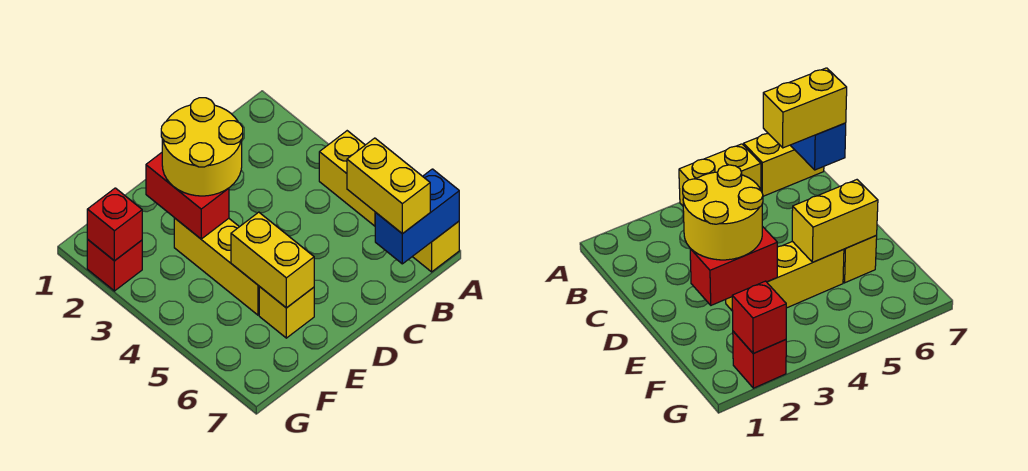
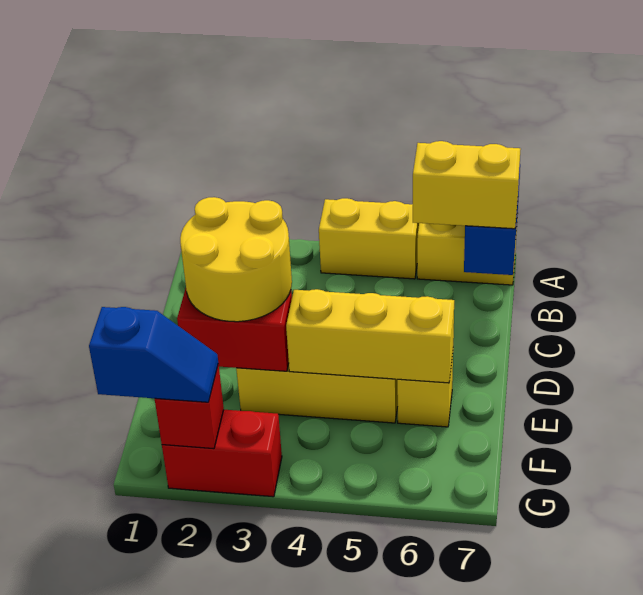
yellow 1x2 brick [231,212,314,308] -> yellow 1x3 brick [286,289,454,383]
none -> blue 1x2 slope [89,307,218,402]
red 1x1 brick [87,240,142,291] -> red 1x2 brick [162,410,282,497]

